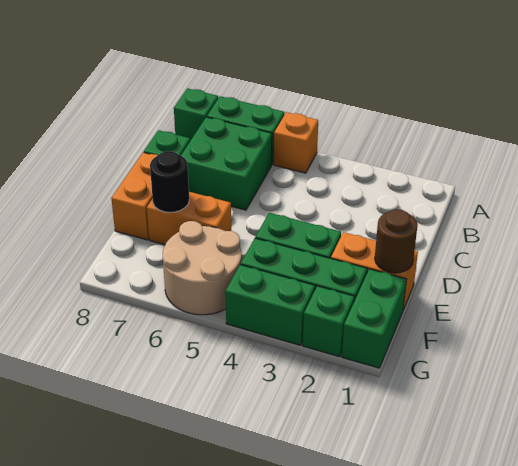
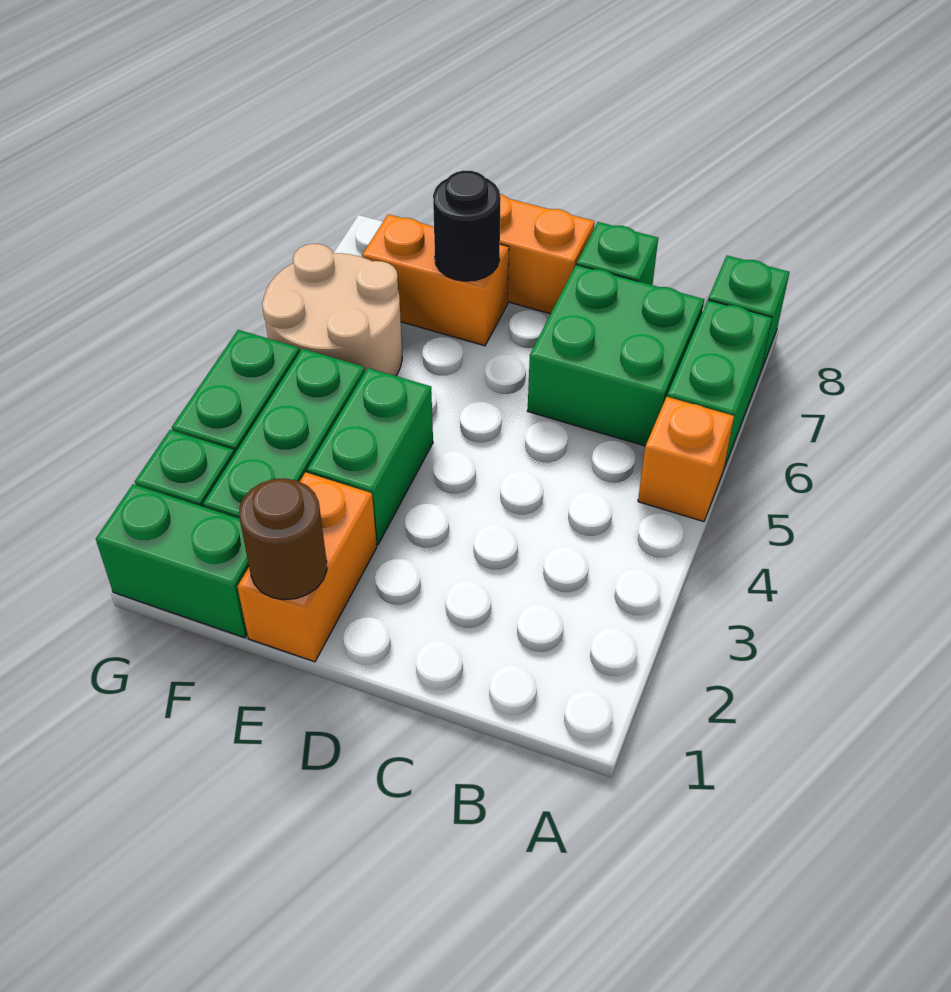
orange 1x2 brick [147,192,231,245] -> orange 1x2 brick turned to [362,214,509,346]

